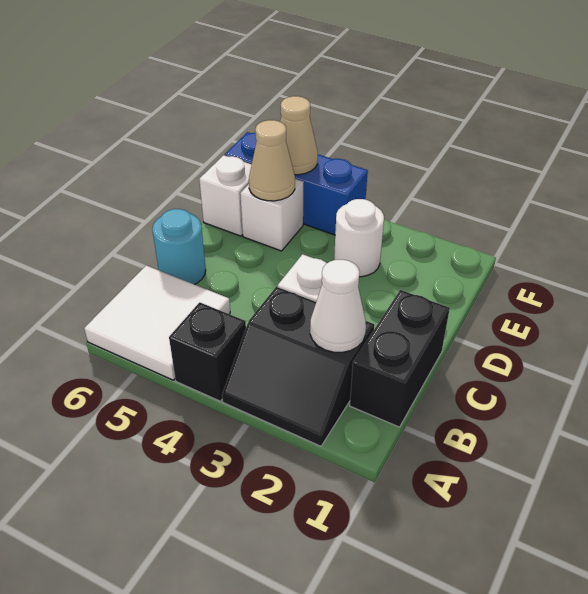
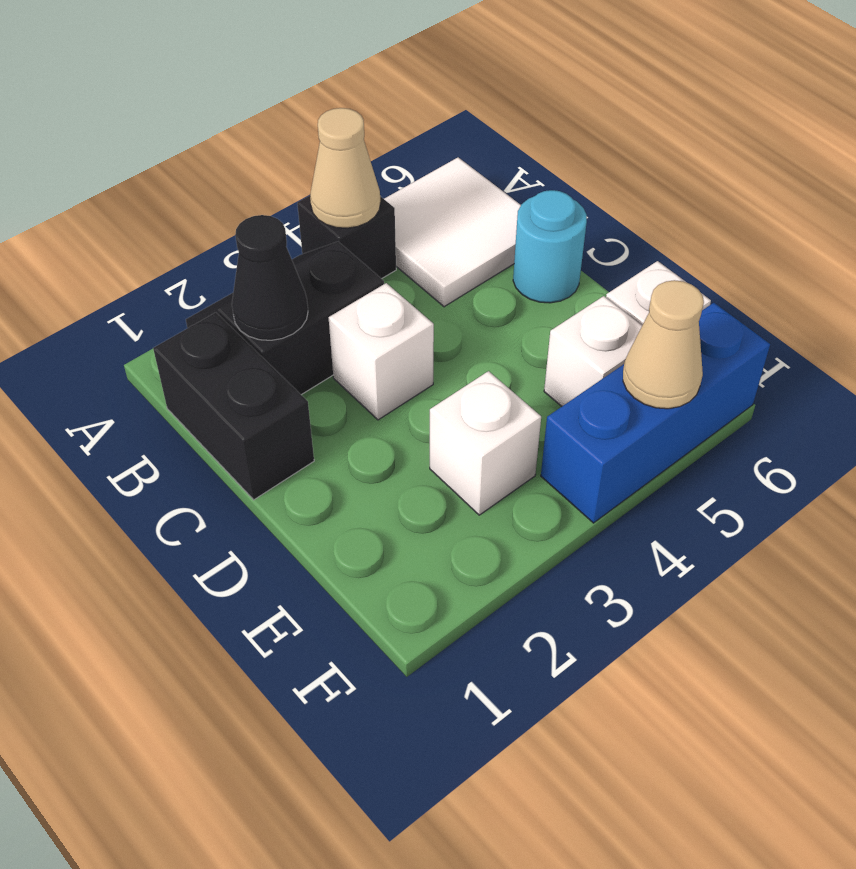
white 1x1 cone [310,260,366,352] -> black 1x1 cone [232,215,308,340]
white 1x1 round brick [334,199,384,277] -> white 1x1 brick [430,371,541,515]
tan 1x1 cone [249,120,295,201] -> tan 1x1 cone moved to [310,108,380,228]

